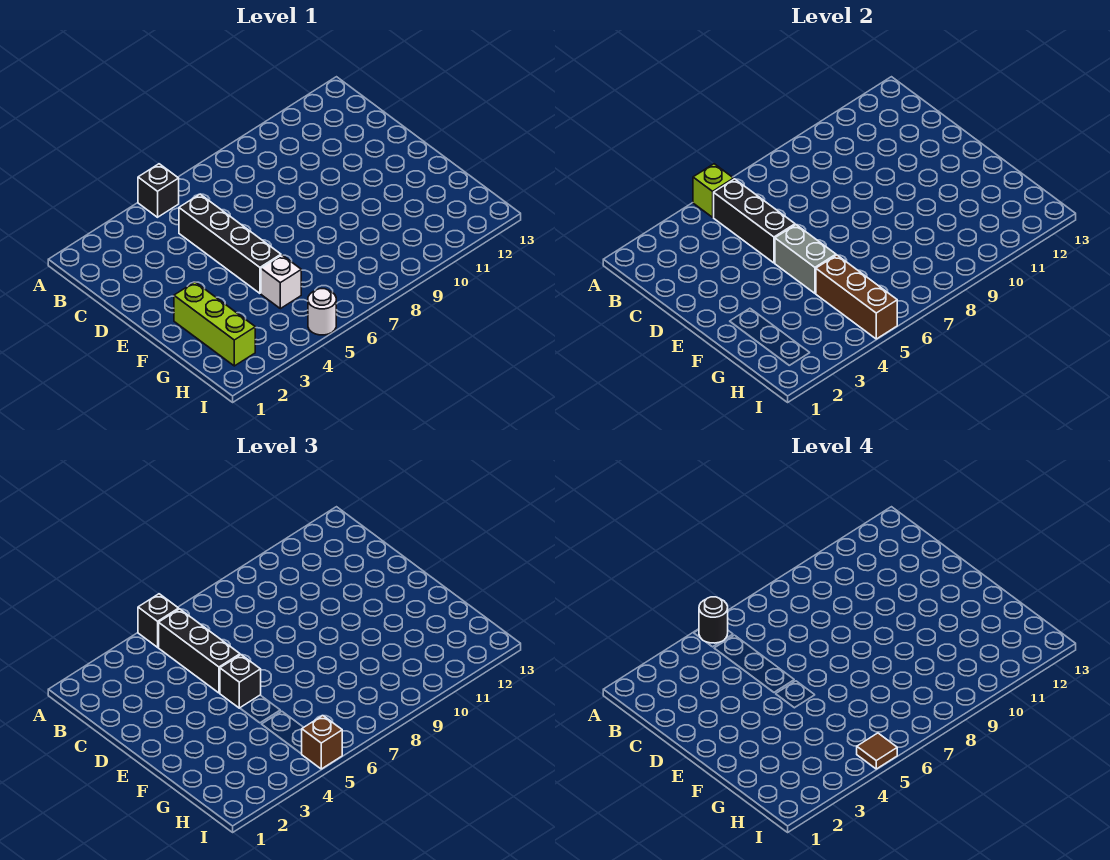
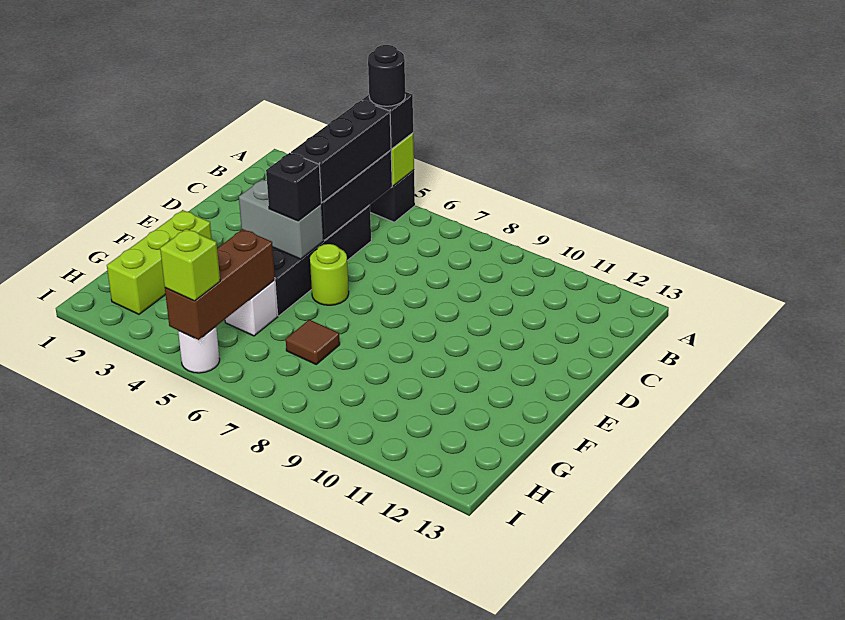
grey 1x2 brick [775,225,836,293] -> grey 1x2 brick turned to [239,179,324,259]
none -> lime 1x1 round brick [310,244,349,305]
brown 1x1 brick [302,716,342,769] -> lime 1x1 brick [160,229,220,301]
brown 1x1 tile [857,733,897,769] -> brown 1x1 tile moved to [286,320,340,364]

